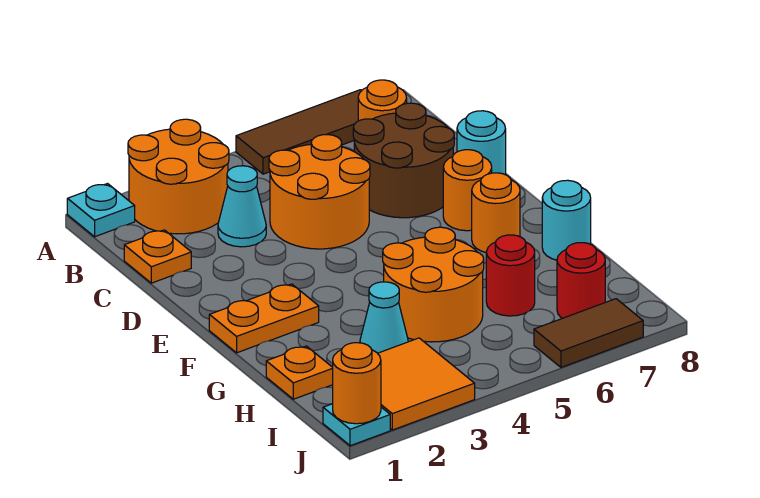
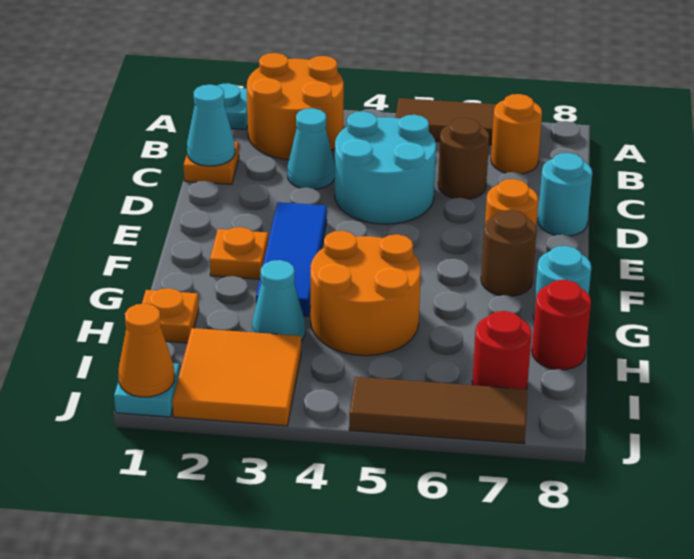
none -> cyan 1x1 cone [187,85,235,166]
orange 2x2 round brick [269,135,370,249] -> cyan 2x2 round brick [335,111,436,224]
brown 2x2 round brick [353,103,454,218] -> brown 1x1 round brick [438,118,489,199]
none -> blue 1x3 tile [256,202,327,316]
orange 1x2 plate [209,284,319,353] -> orange 1x1 plate [210,227,268,279]
orange 1x1 round brick [472,173,520,252] -> brown 1x1 round brick [481,210,537,296]
red 1x1 round brick [486,235,535,316] -> red 1x1 round brick moved to [532,280,591,370]
orange 1x1 round brick [333,343,381,424] -> orange 1x1 cone [118,304,175,397]
brown 1x2 tile [534,299,643,367] -> brown 1x3 tile [349,377,528,444]

